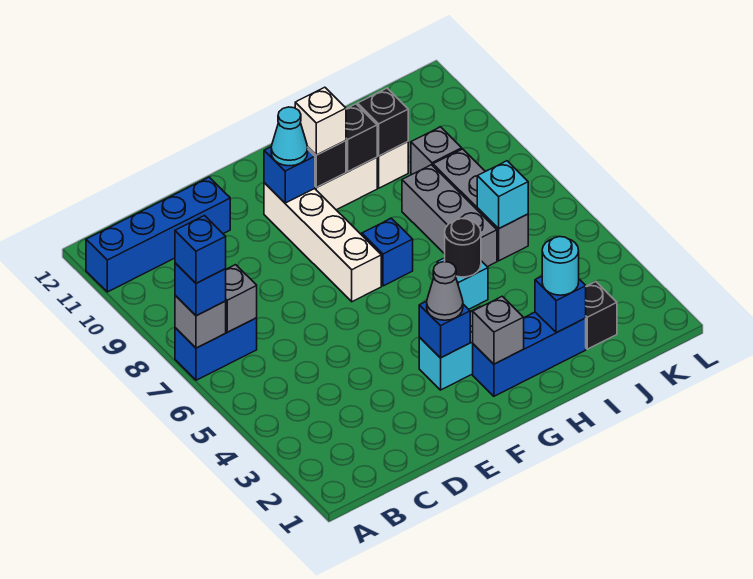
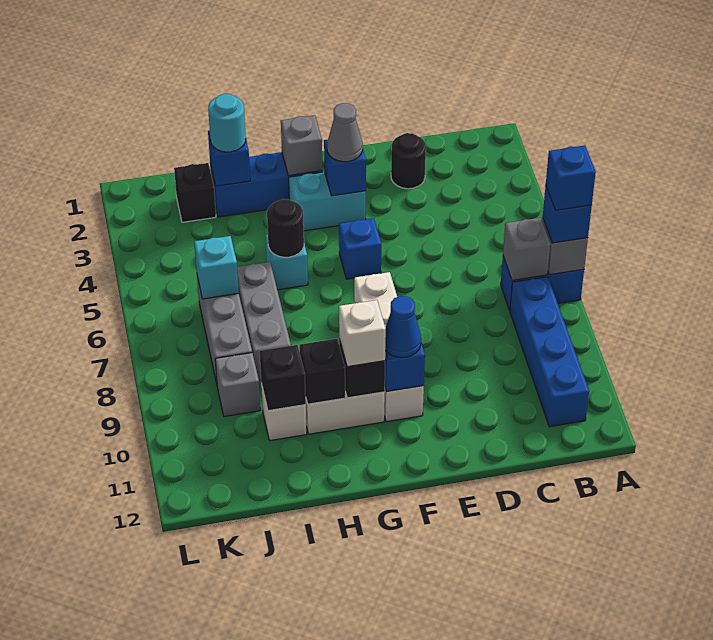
blue 1x4 brick [86,177,230,292] -> blue 1x4 brick turned to [510,277,589,427]
none -> black 1x1 round brick [391,133,426,189]
cyan 1x1 cone [271,107,308,166] -> blue 1x1 cone [385,296,421,358]
blue 1x1 brick [362,218,413,286] -> blue 1x1 brick moved to [339,218,381,279]

